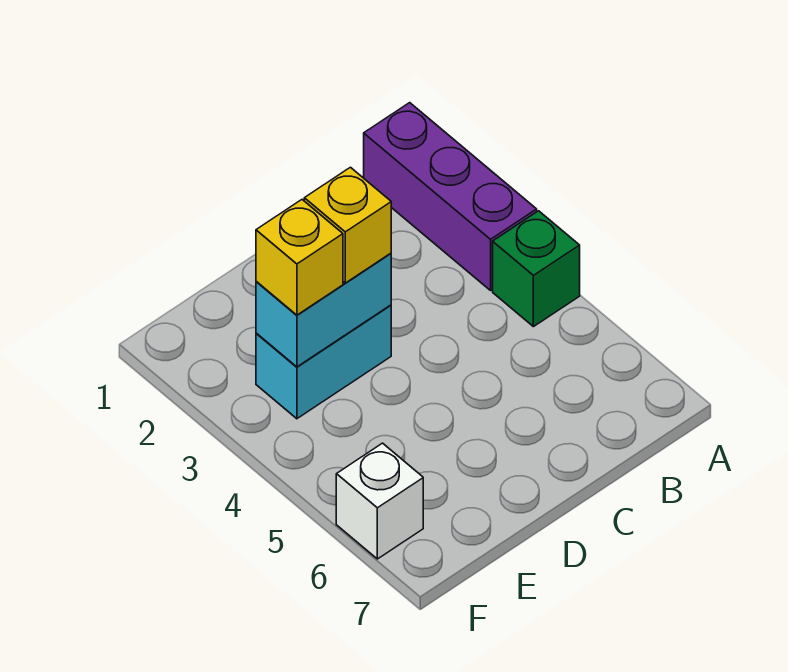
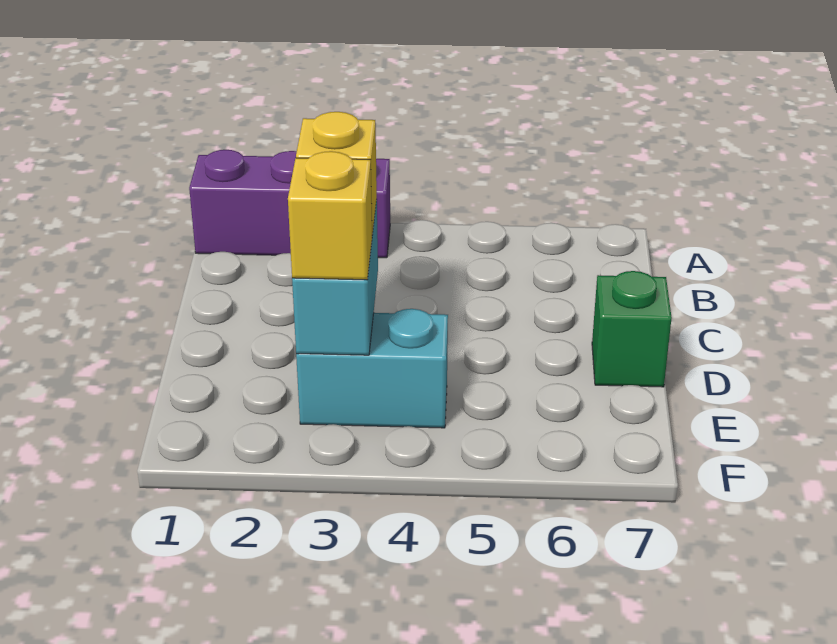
green 1x1 brick [493,211,580,327] -> green 1x1 brick moved to [592,271,672,387]
cyan 1x2 brick [256,305,391,419] -> cyan 1x2 brick turned to [296,309,448,428]
white 1x1 brick [336,443,423,559] -> none

